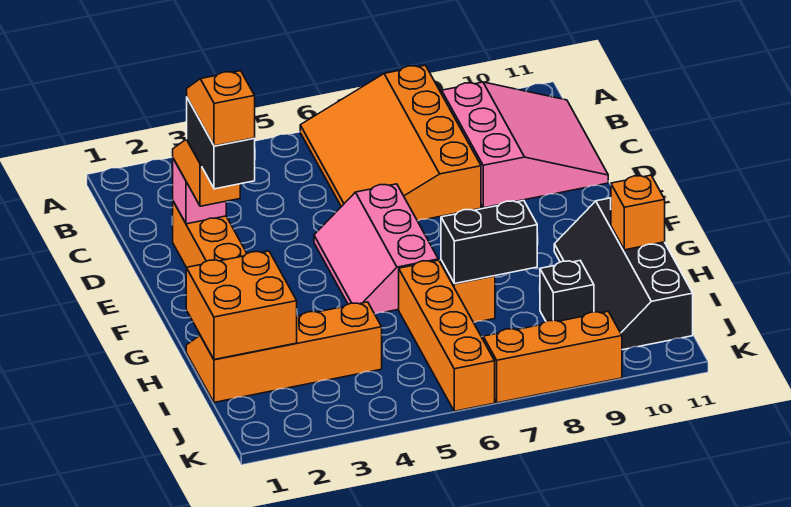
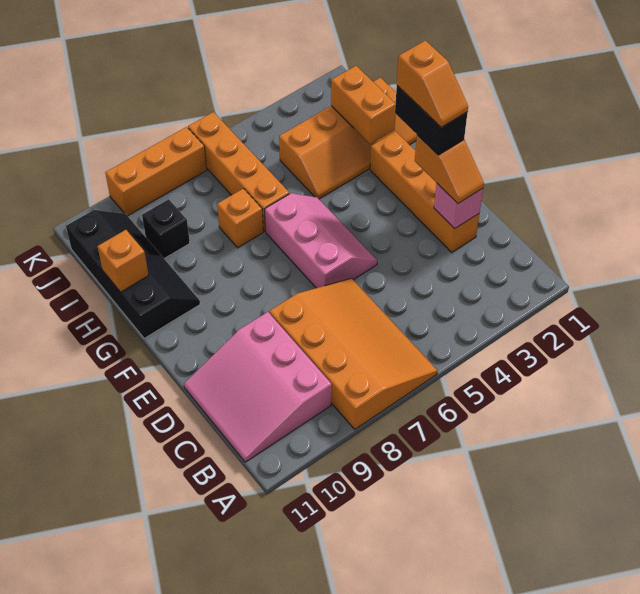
orange 2x2 brick [186,251,297,360] -> orange 1x2 brick [331,66,396,144]
black 1x2 brick [441,201,537,284] -> none

